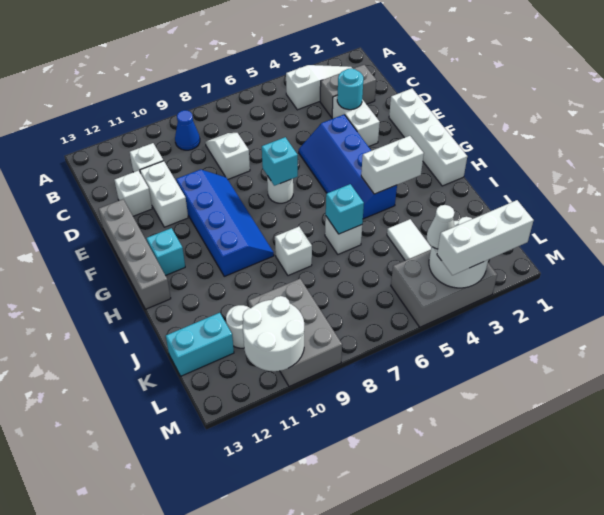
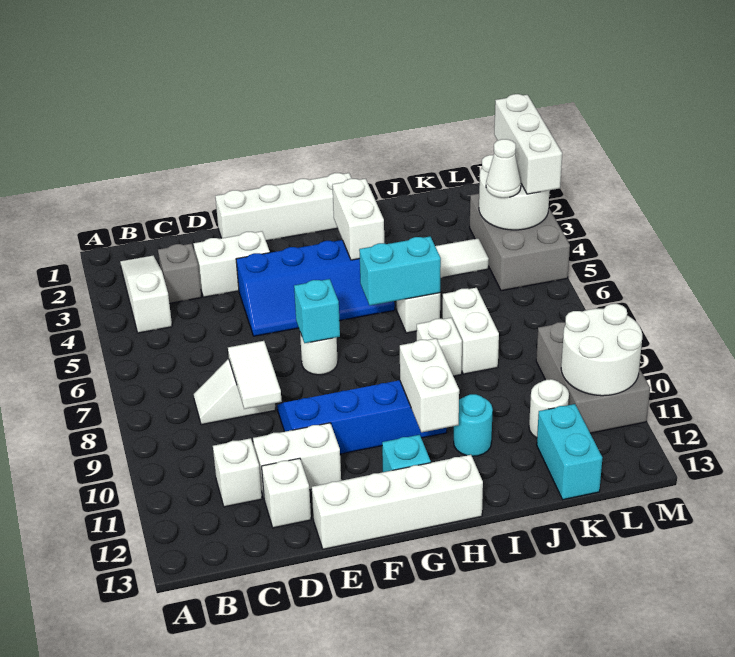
blue 1x1 cone [175,110,200,150] -> none
grey 1x2 brick [320,65,376,117] -> grey 1x1 brick [158,244,201,303]
cyan 1x1 round brick [337,68,363,110] -> cyan 1x1 round brick moved to [454,394,493,456]
none -> white 1x2 tile [228,341,282,409]
grey 1x4 brick [99,199,171,309] -> white 1x4 brick [312,455,483,549]
none -> white 1x2 brick [400,338,459,432]
cyan 1x1 brick [326,184,364,234] -> cyan 1x2 brick [359,236,441,305]
none -> white 1x2 brick [442,288,499,374]
grey 2x3 brick [248,279,342,387] -> grey 2x3 brick turned to [536,322,650,433]

